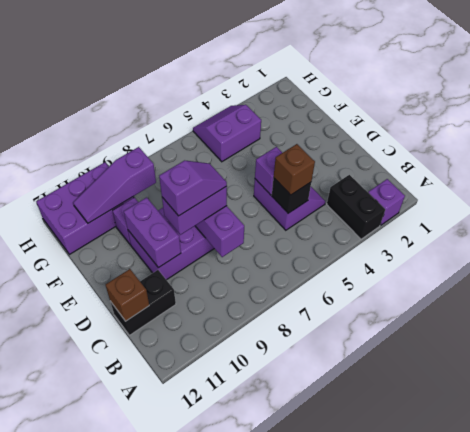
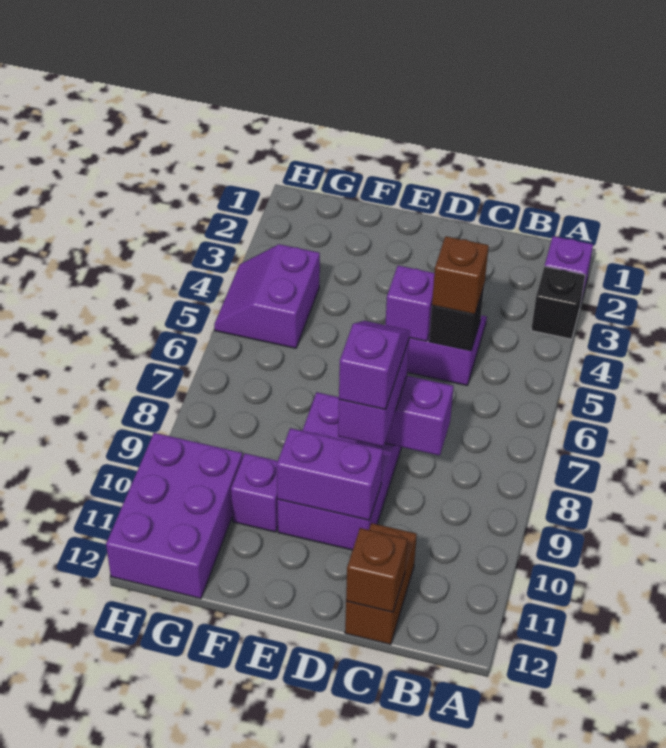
black 1x2 brick [327,175,385,239] -> black 1x1 brick [531,266,585,339]
black 1x2 brick [110,270,176,335] -> brown 1x2 brick [345,523,417,644]
purple 1x3 slope [73,147,156,223] -> none

